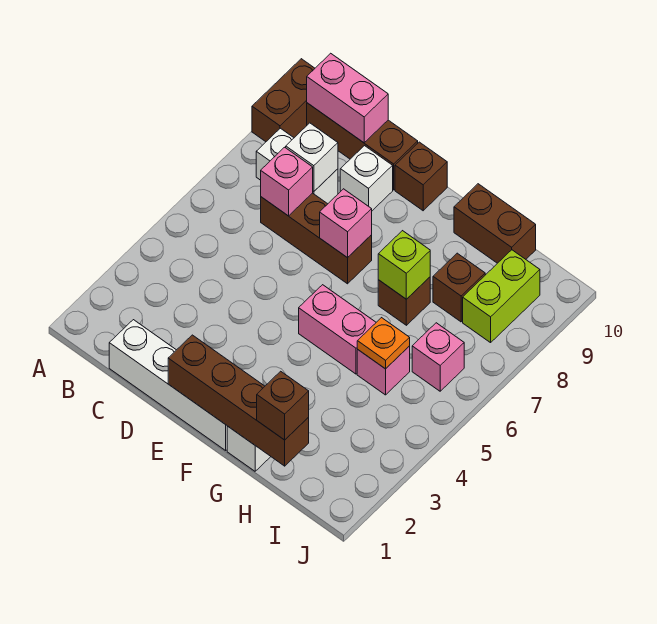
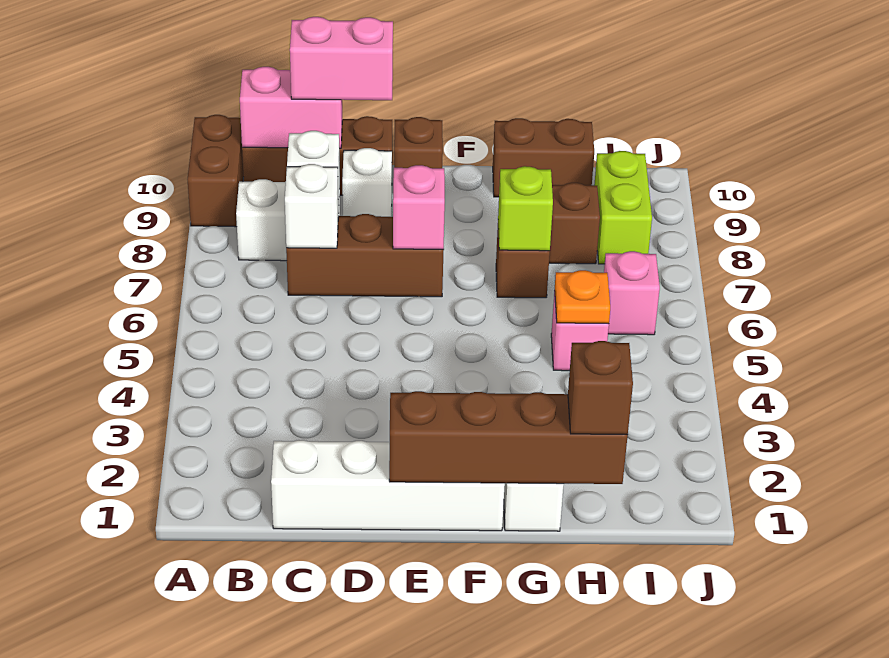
pink 1x1 brick [261,147,313,216] -> white 1x1 brick [285,164,338,248]
pink 1x2 brick [299,285,376,374] -> pink 1x2 brick moved to [290,17,393,100]

